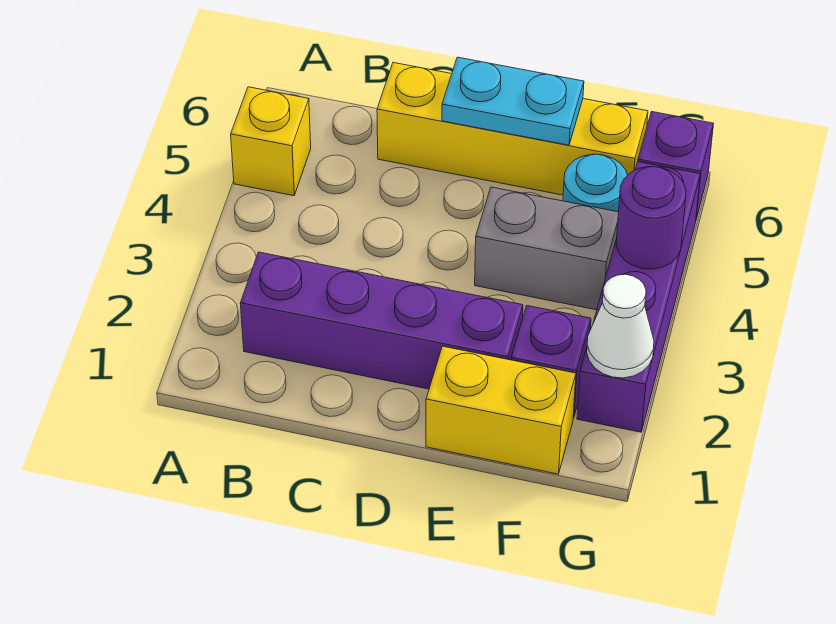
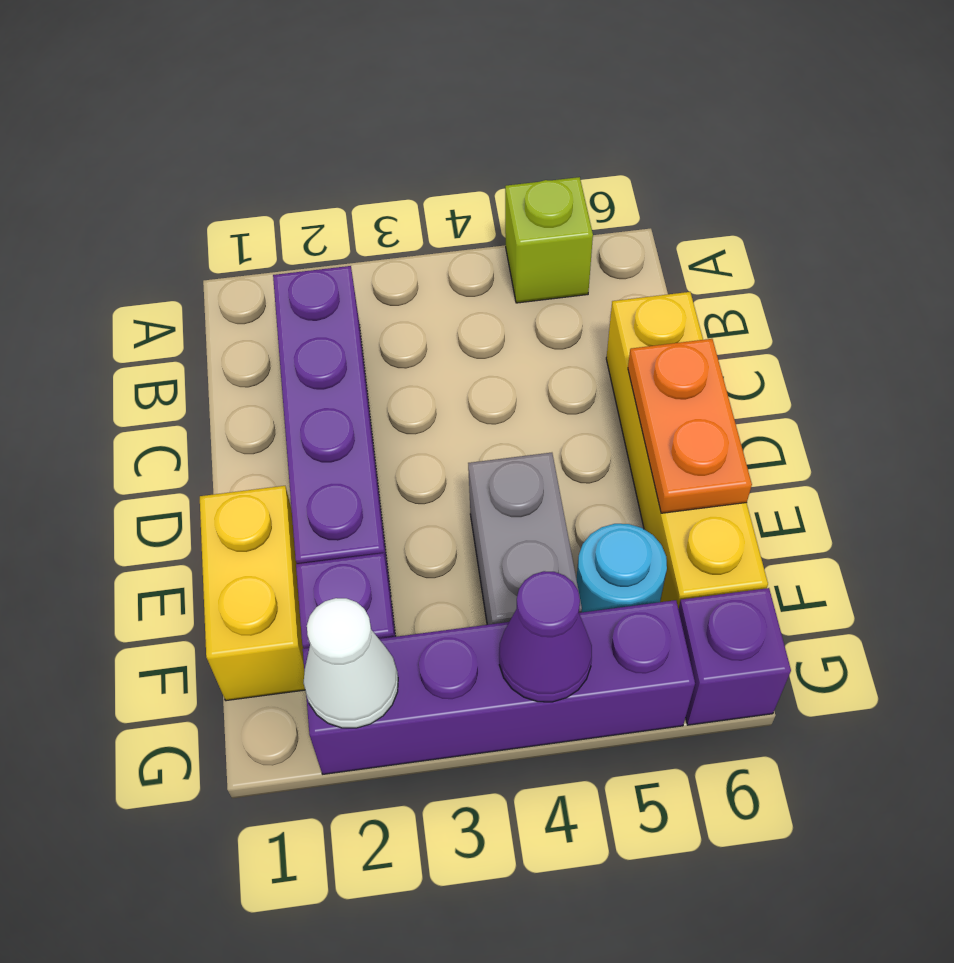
yellow 1x1 brick [231,87,311,196] -> lime 1x1 brick [505,177,593,303]
cyan 1x2 plate [442,57,584,145] -> orange 1x2 plate [628,339,752,513]
purple 1x1 round brick [616,166,686,269] -> purple 1x1 cone [499,571,592,702]

